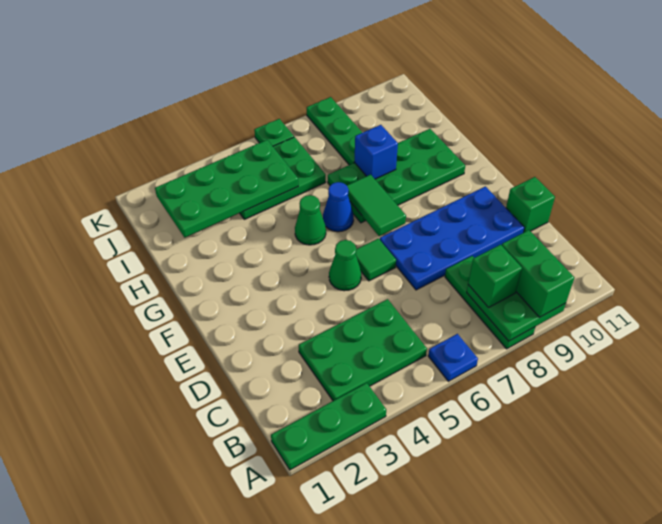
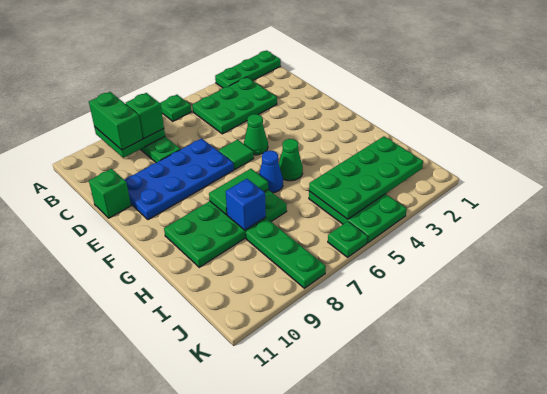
blue 1x1 plate [428,334,478,381] -> green 1x1 plate [160,95,191,121]
green 1x2 tile [347,175,406,236] -> green 1x2 tile turned to [209,169,268,215]
green 2x3 plate [240,137,326,219] -> green 2x3 plate turned to [309,191,407,243]

